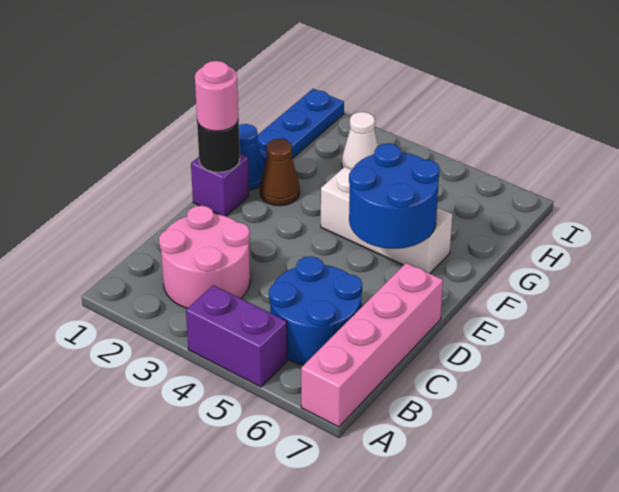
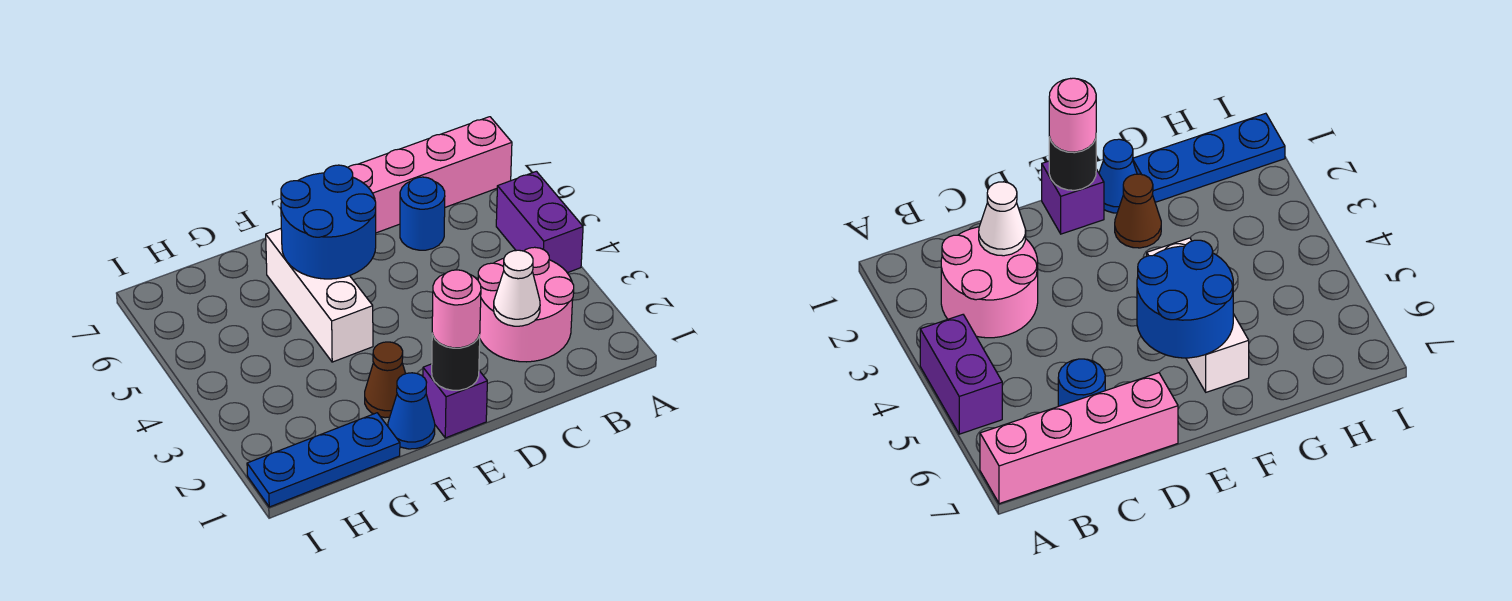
blue 2x2 round brick [269,256,362,365] -> blue 1x1 round brick [400,177,445,250]
white 1x1 cone [342,112,378,170] -> white 1x1 cone moved to [494,250,540,326]

